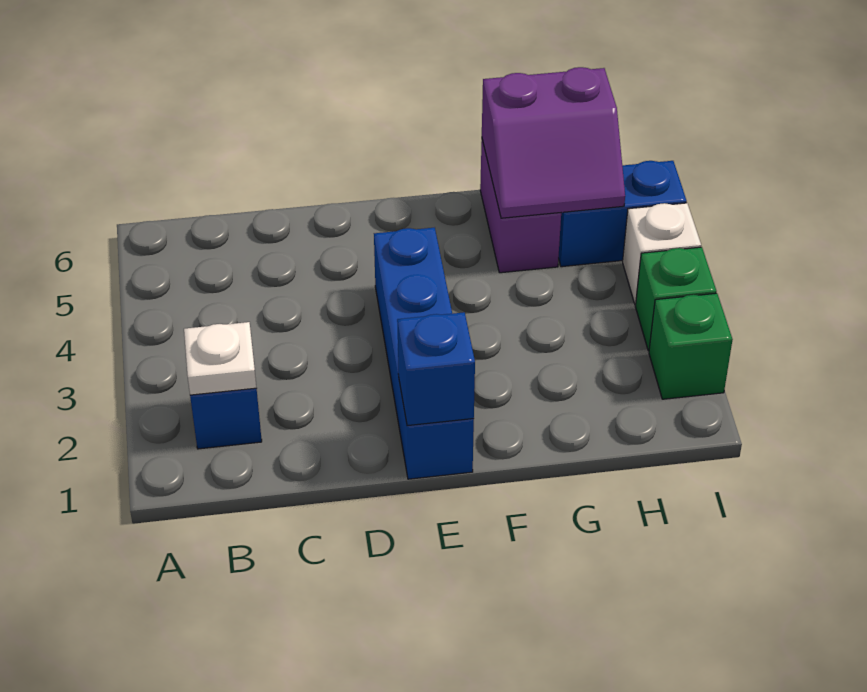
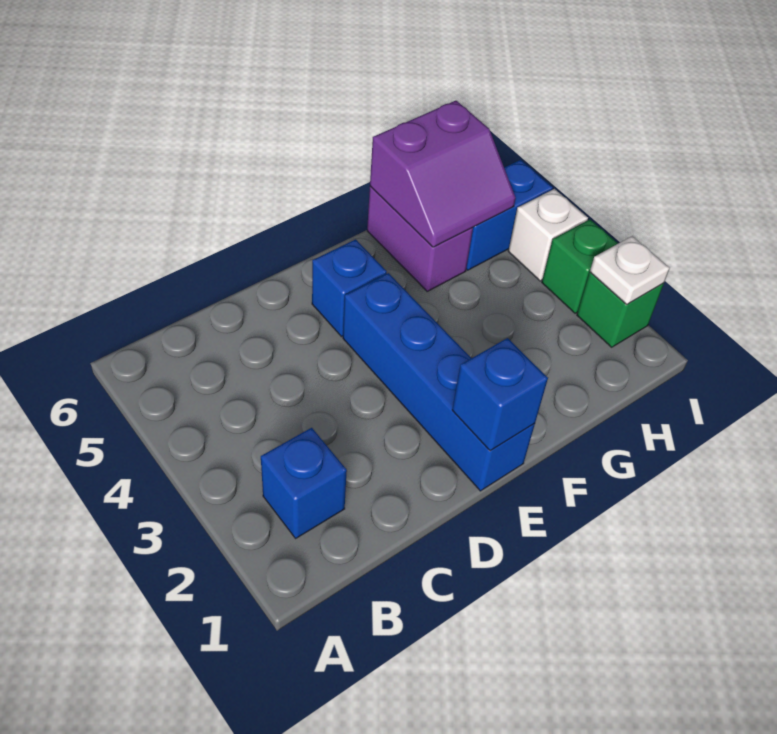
white 1x1 plate [184,322,256,395] -> white 1x1 plate moved to [590,236,670,305]
none -> blue 1x1 brick [312,239,387,337]

